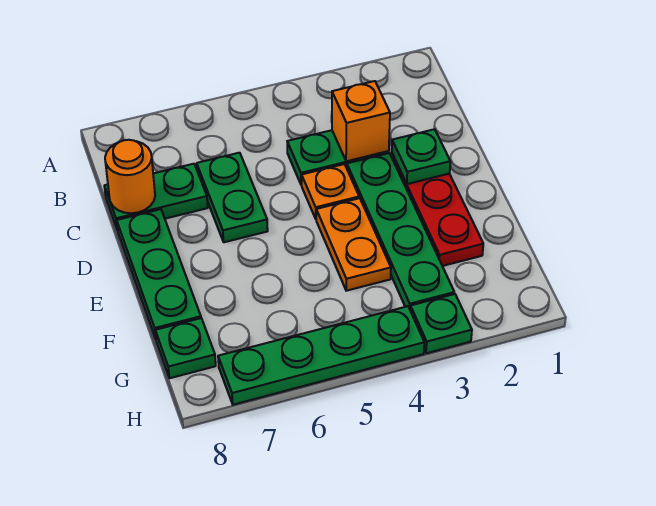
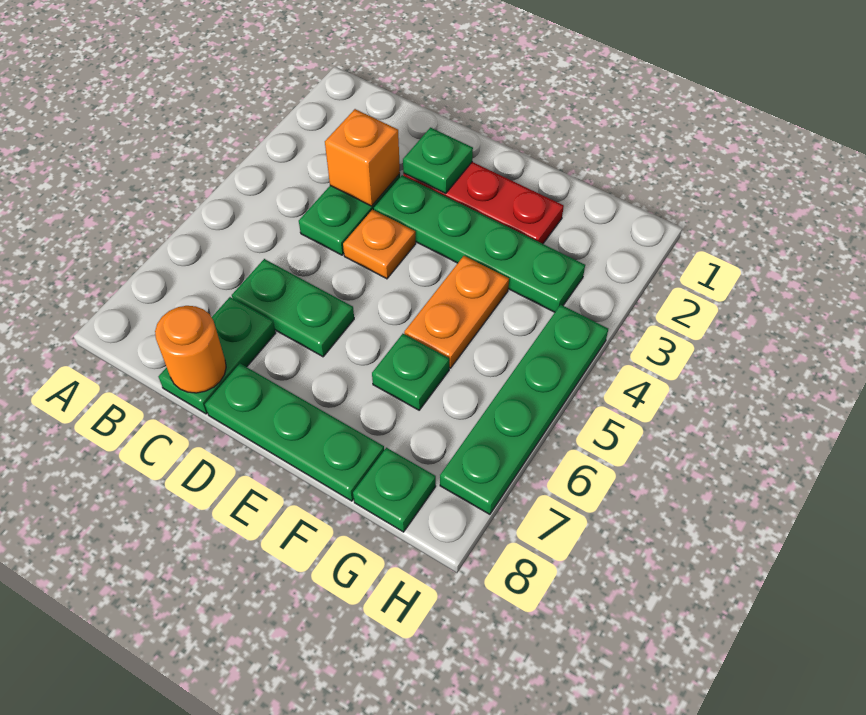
orange 1x2 plate [316,198,391,291] -> orange 1x2 plate turned to [404,256,509,368]
green 1x1 plate [410,294,472,353] -> green 1x1 plate moved to [372,334,449,410]

